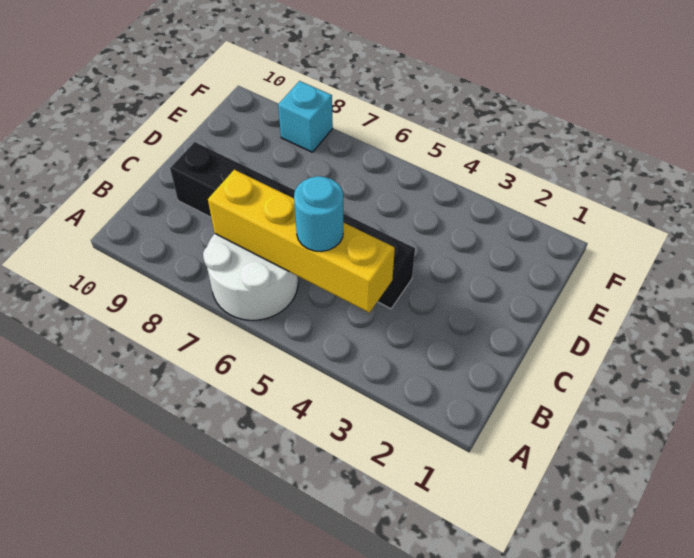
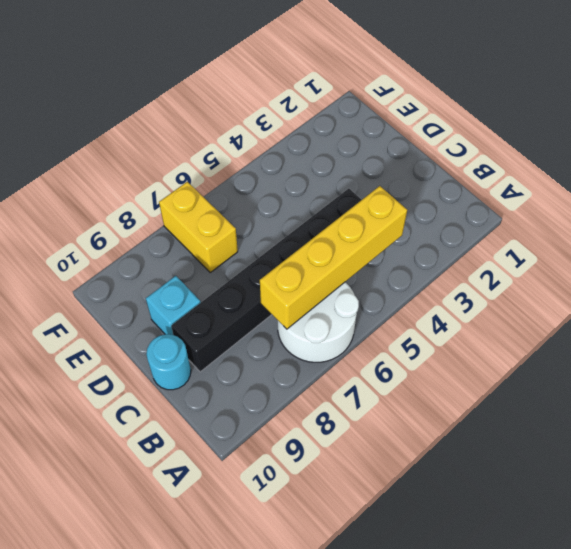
cyan 1x1 round brick [294,176,343,251] -> cyan 1x1 round brick moved to [146,334,191,390]
none -> yellow 1x2 brick [159,182,238,272]
cyan 1x1 brick [278,81,333,152] -> cyan 1x1 brick moved to [146,276,201,335]

